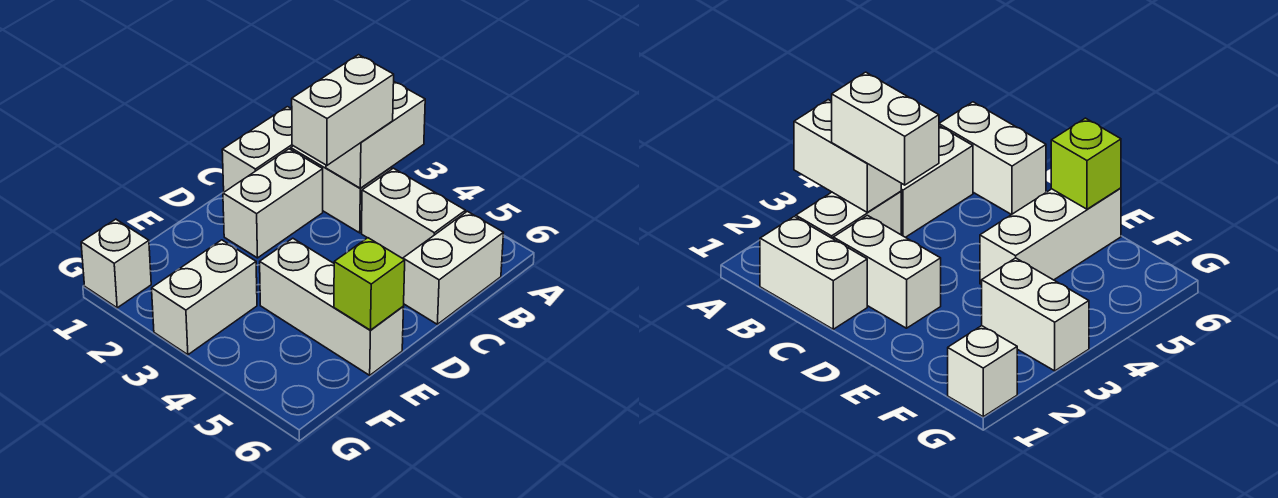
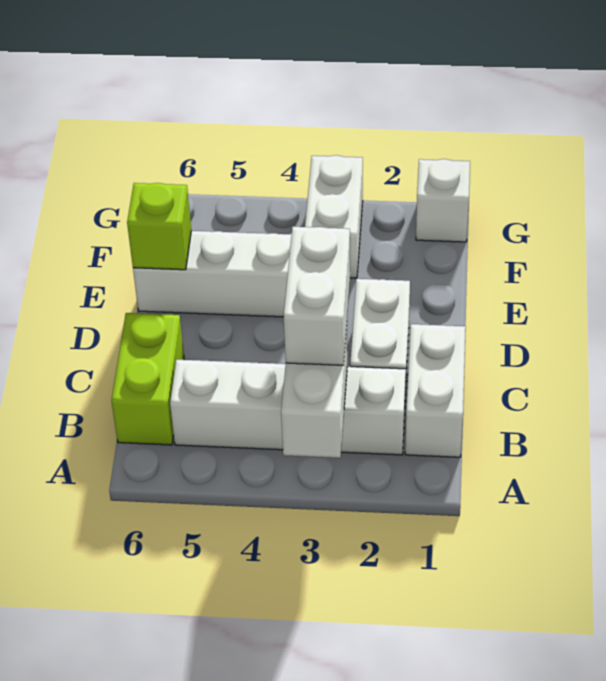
white 1x2 brick [403,211,503,324] -> lime 1x2 brick [112,313,184,445]

